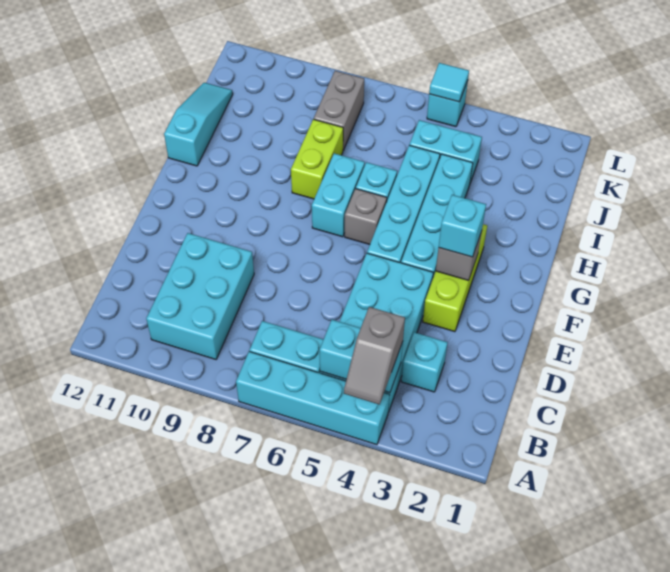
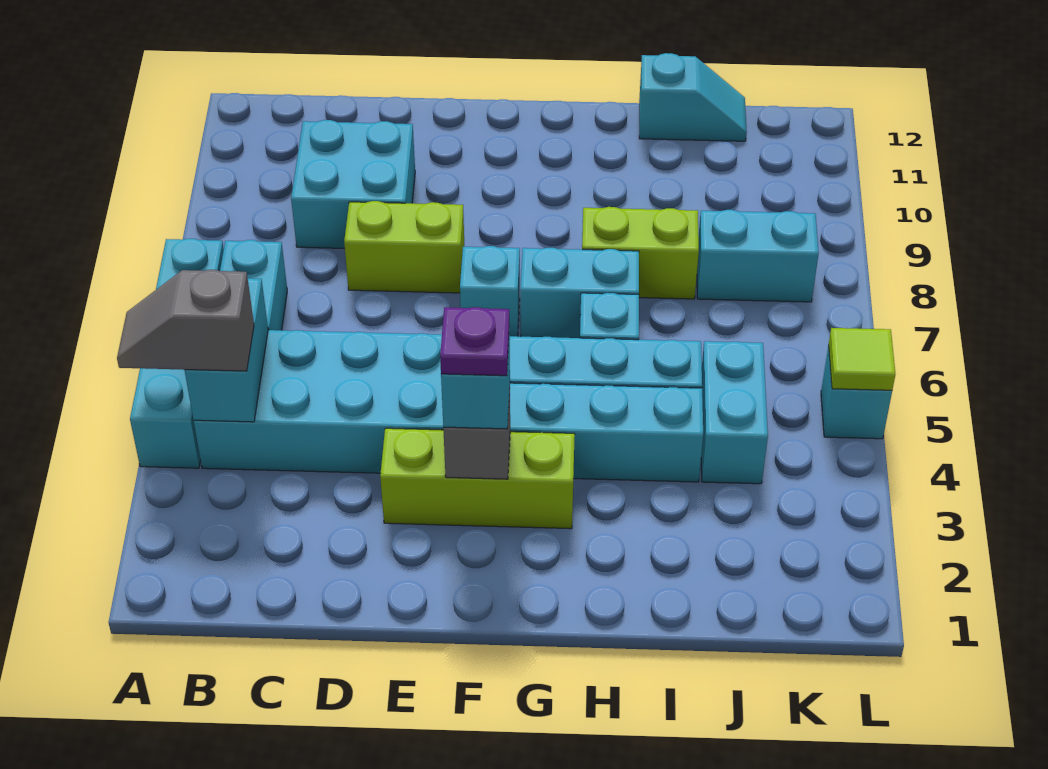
cyan 2x3 brick [146,233,254,359] -> cyan 2x2 brick [291,120,415,248]
cyan 1x1 brick [401,332,448,392] -> cyan 1x1 brick moved to [460,246,520,336]
none -> lime 1x2 brick [344,201,464,293]
none -> purple 1x1 plate [440,307,510,376]
grey 1x1 brick [345,189,387,244] -> none
cyan 1x3 slope [164,83,233,166] -> cyan 1x2 slope [639,53,747,141]
grey 1x2 brick [314,71,364,150] -> cyan 1x2 brick [697,210,819,302]
cyan 1x1 tile [429,63,469,102] -> lime 1x1 tile [829,328,895,390]

